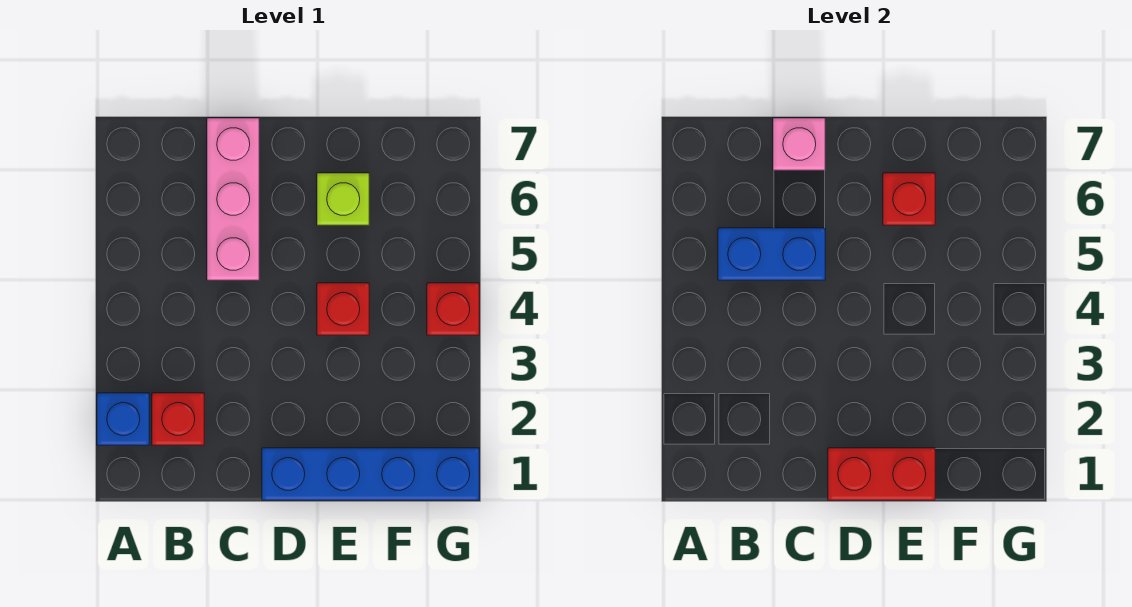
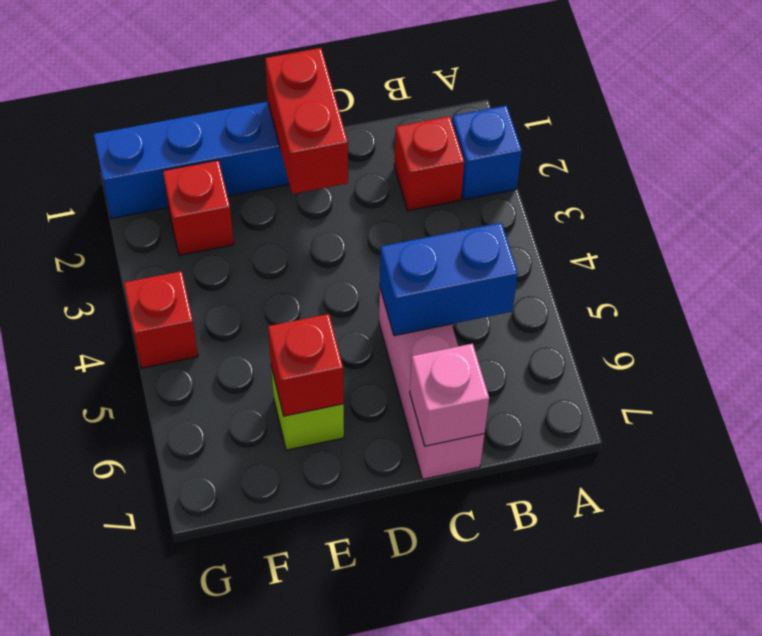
red 1x2 brick [828,448,935,500] -> red 1x2 brick turned to [265,48,348,194]
red 1x1 brick [317,283,369,335] -> red 1x1 brick moved to [163,160,234,255]

